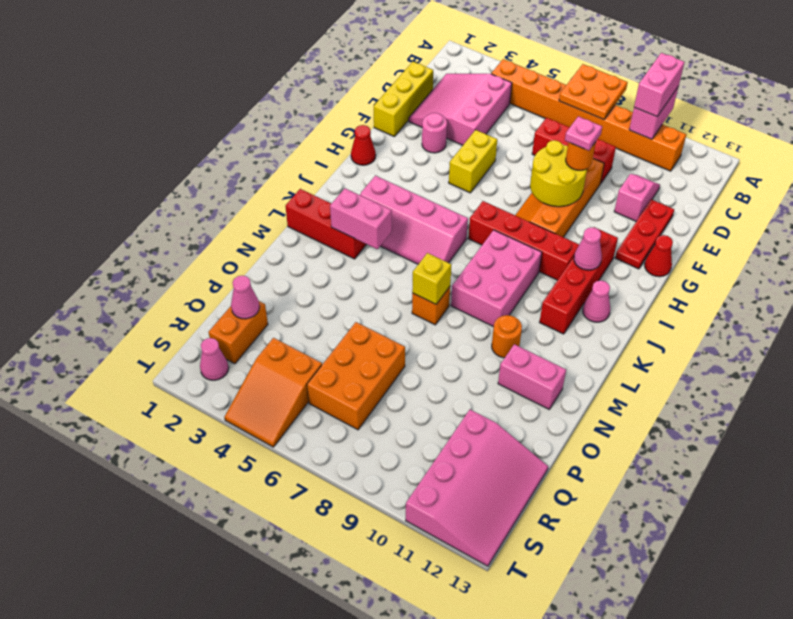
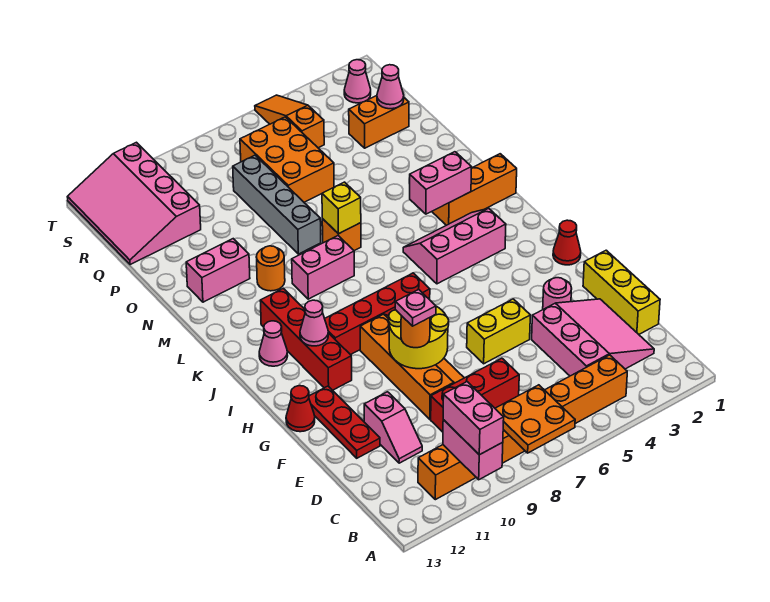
yellow 1x2 brick [449,130,497,193] -> yellow 1x2 brick turned to [467,299,530,364]
pink 2x4 slope [360,176,468,264] -> pink 2x3 slope [403,208,506,284]
pink 2x3 brick [451,230,542,327] -> pink 1x2 brick [292,236,354,299]
red 1x3 brick [286,189,367,259] -> orange 1x3 brick [432,154,517,225]
none -> grey 1x4 brick [233,155,321,254]
orange 1x2 brick [209,301,268,364] -> orange 1x2 brick turned to [349,96,409,148]
orange 2x3 slope [224,338,322,447] -> orange 1x3 slope [255,95,324,148]

